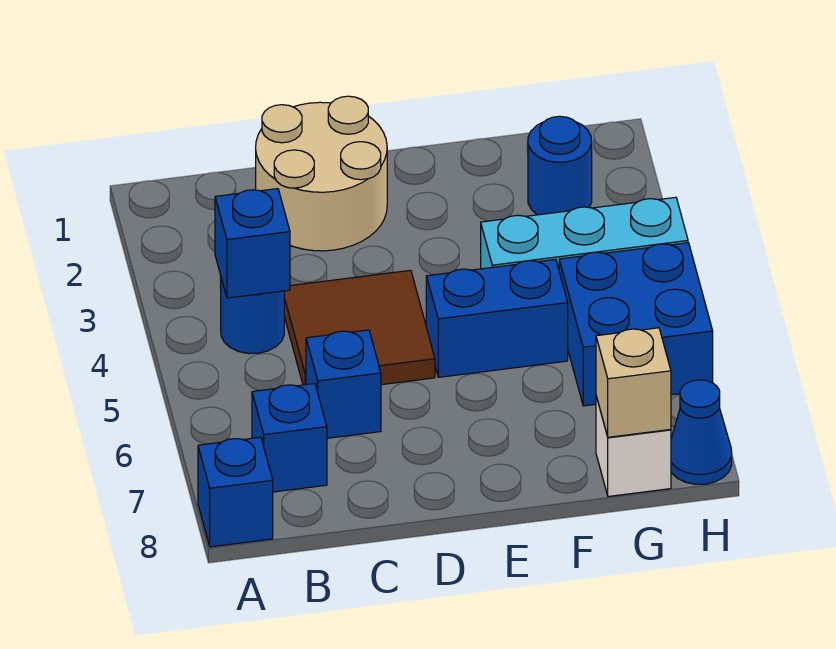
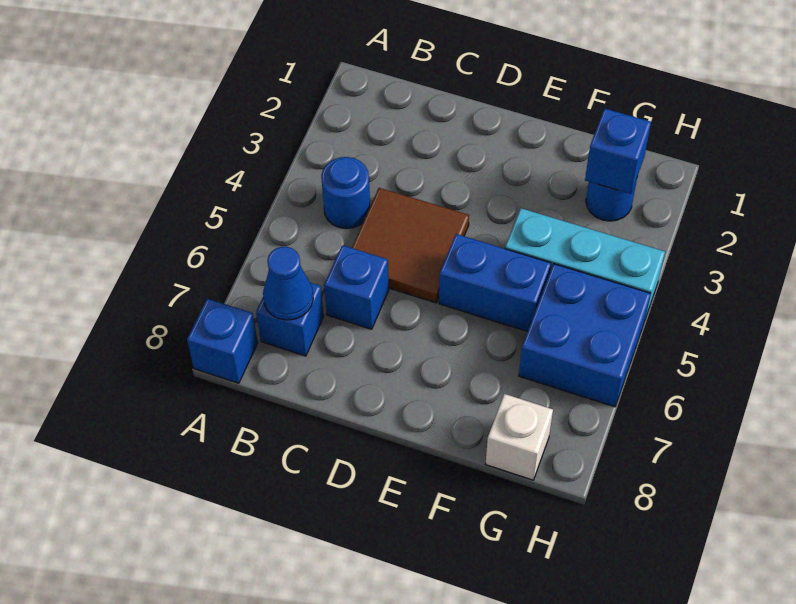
blue 1x1 brick [215,189,290,298] -> blue 1x1 brick moved to [585,108,651,194]
tan 2x2 round brick [256,96,387,251] -> none
tan 1x1 brick [596,328,671,437] -> none
blue 1x1 cone [671,380,732,484] -> blue 1x1 cone moved to [263,247,313,320]

